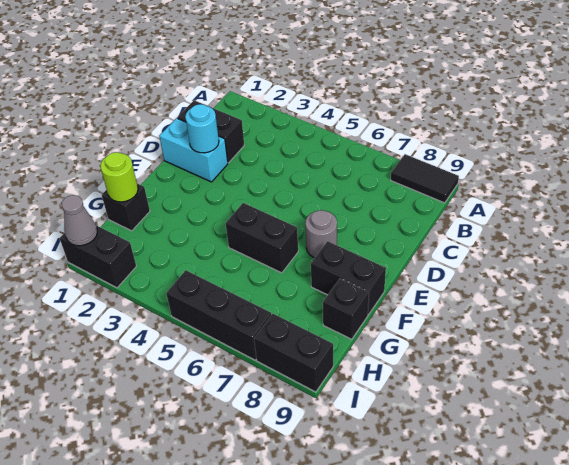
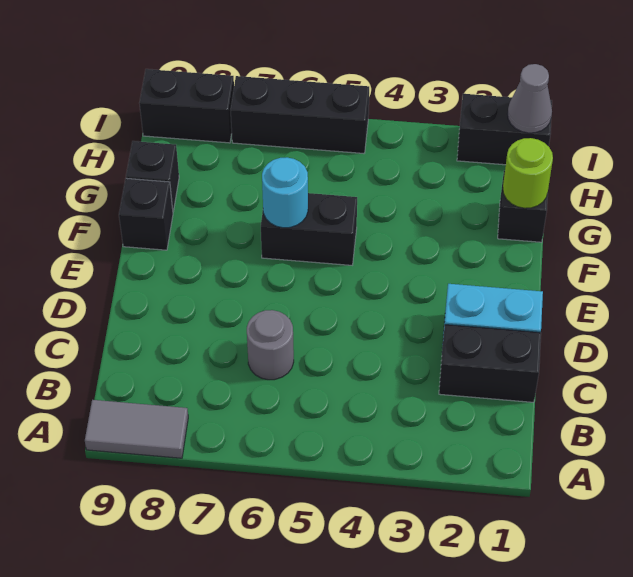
black 1x2 tile [391,154,459,203] -> grey 1x2 tile [85,400,188,458]
cyan 1x1 round brick [185,104,219,153] -> cyan 1x1 round brick moved to [262,157,308,228]
grey 1x1 round brick [305,210,337,258] -> grey 1x1 round brick moved to [247,310,294,380]
black 1x2 brick [311,241,386,314] -> black 1x1 brick [119,178,173,250]

